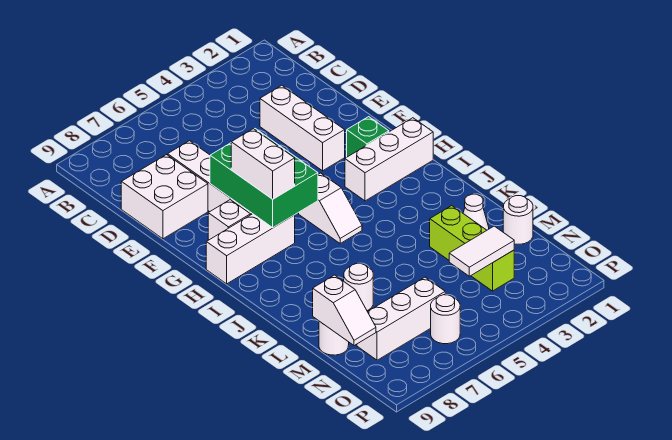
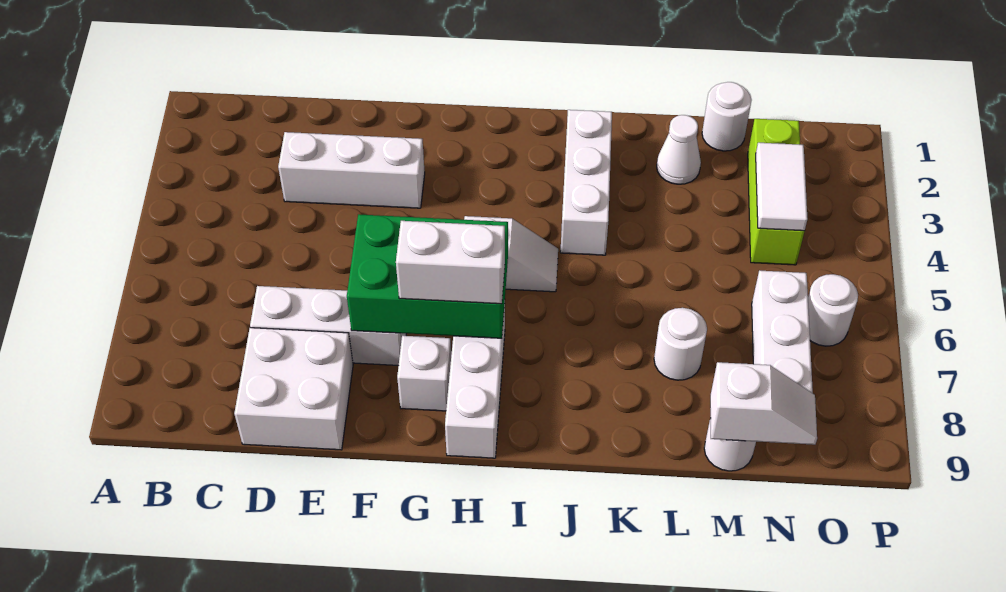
green 1x1 brick [347,117,389,157] -> none
white 1x3 brick [345,118,433,201] -> white 1x3 brick moved to [560,110,612,255]
lime 1x3 brick [430,206,514,291] -> lime 1x3 brick turned to [748,119,804,265]

